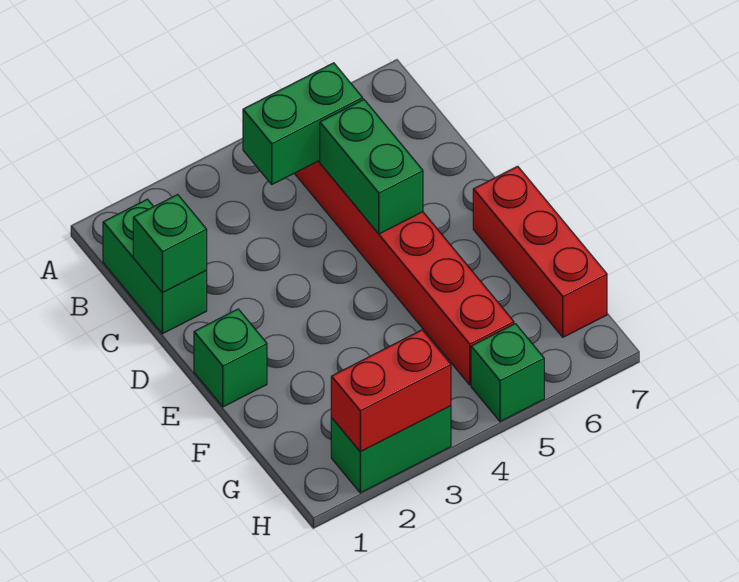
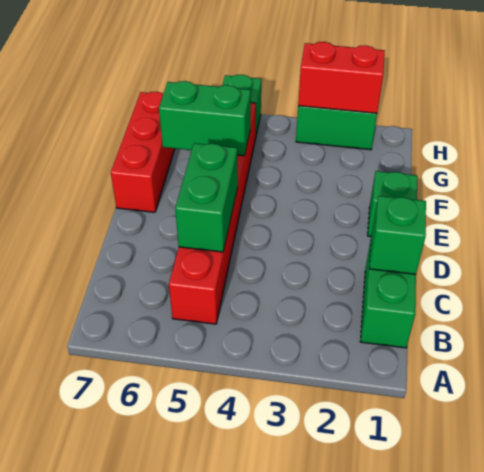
green 1x2 brick [243,63,363,184] -> green 1x2 brick moved to [159,81,251,156]

